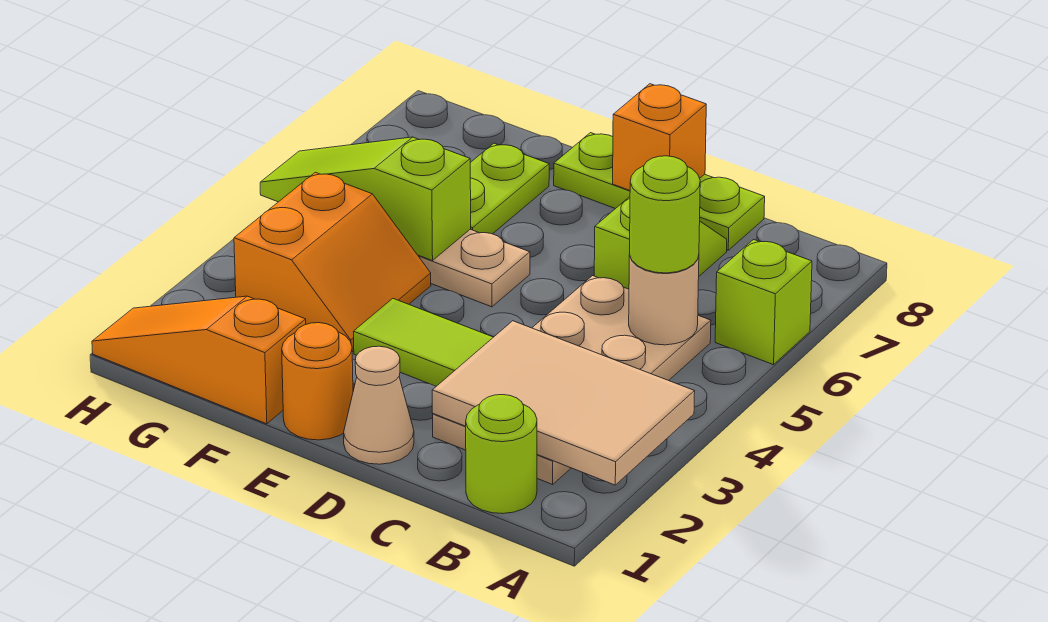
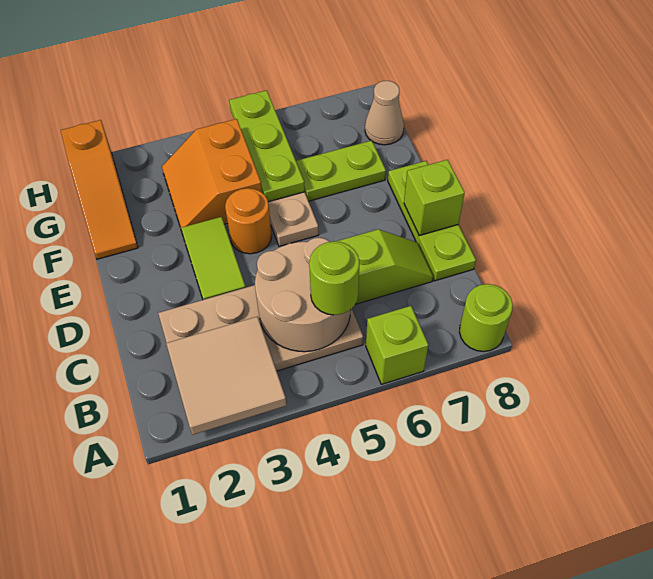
tan 2x3 tile [432,321,695,485] -> tan 2x2 tile [166,317,286,435]
lime 1x1 round brick [466,395,537,514] -> lime 1x1 round brick moved to [460,284,513,352]
tan 1x1 round brick [629,255,699,345] -> tan 2x2 round brick [255,238,351,352]
tan 1x1 cone [344,346,414,464] -> tan 1x1 cone moved to [365,81,404,145]
orange 1x1 brick [613,84,706,190] -> lime 1x1 brick [404,160,465,236]
orange 1x1 round brick [282,323,353,440] -> orange 1x1 round brick moved to [225,188,272,254]
orange 1x3 slope [92,296,306,424] -> orange 1x3 slope turned to [61,120,138,259]
orange 2x2 slope [234,172,431,352] -> orange 2x2 slope turned to [162,119,262,231]
lime 1x3 slope [260,137,471,261] -> lime 1x3 plate [229,90,305,202]

